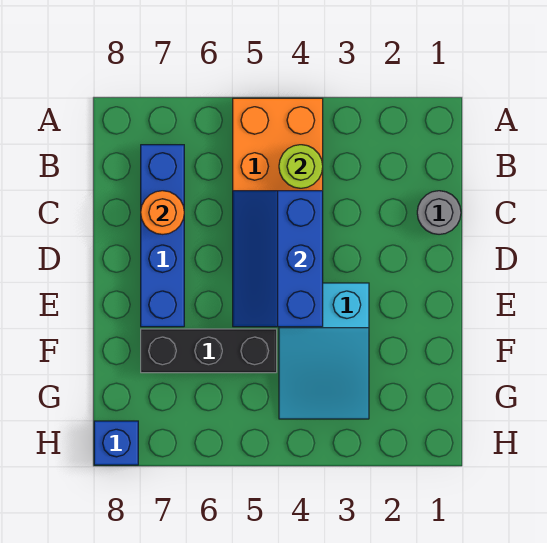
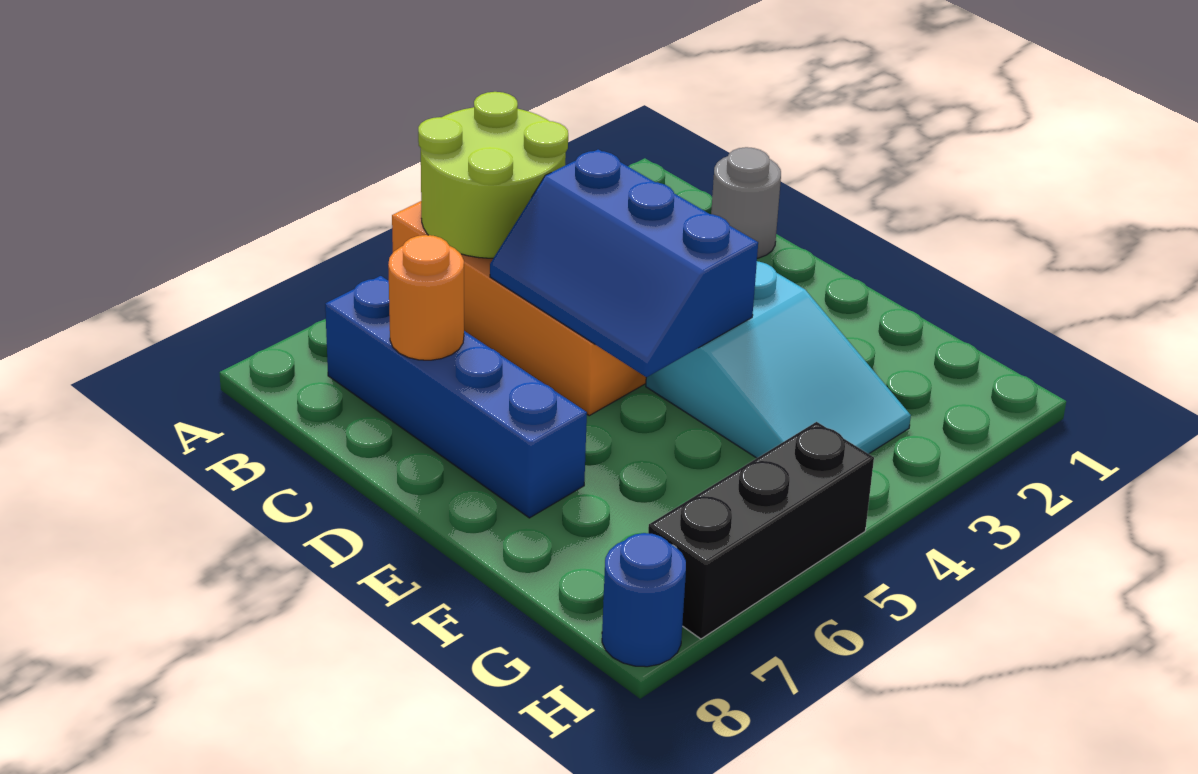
lime 1x1 round brick [279,145,323,188] -> lime 2x2 round brick [418,92,568,258]
black 1x3 brick [141,329,277,373] -> black 1x3 brick moved to [648,422,874,639]
blue 1x1 brick [94,421,138,465] -> blue 1x1 round brick [602,533,686,667]

